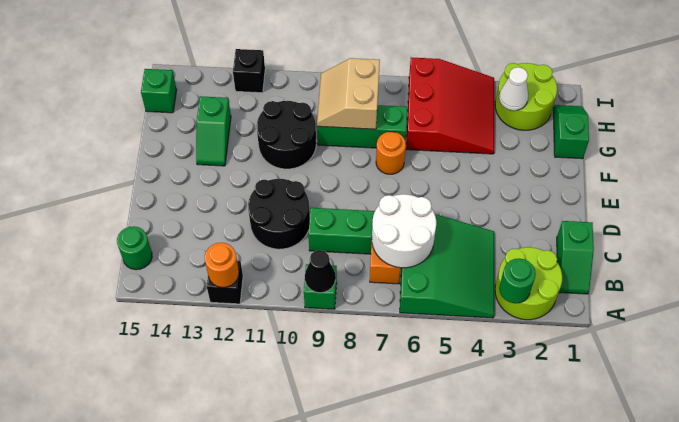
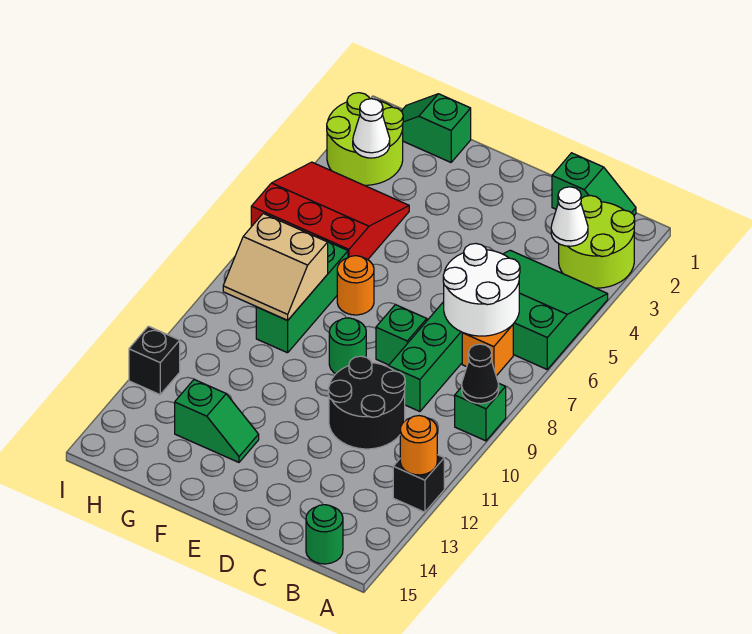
green 1x1 round brick [499,259,536,303] -> green 1x1 round brick moved to [329,318,366,374]
none -> white 1x1 cone [551,187,588,246]
black 2x2 round brick [257,101,316,169] -> none
green 1x1 brick [141,69,177,113] -> green 1x1 brick moved to [376,305,427,365]

